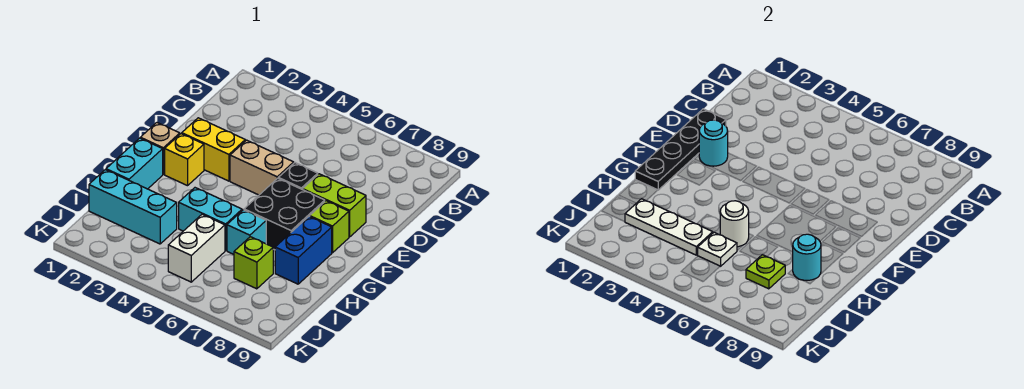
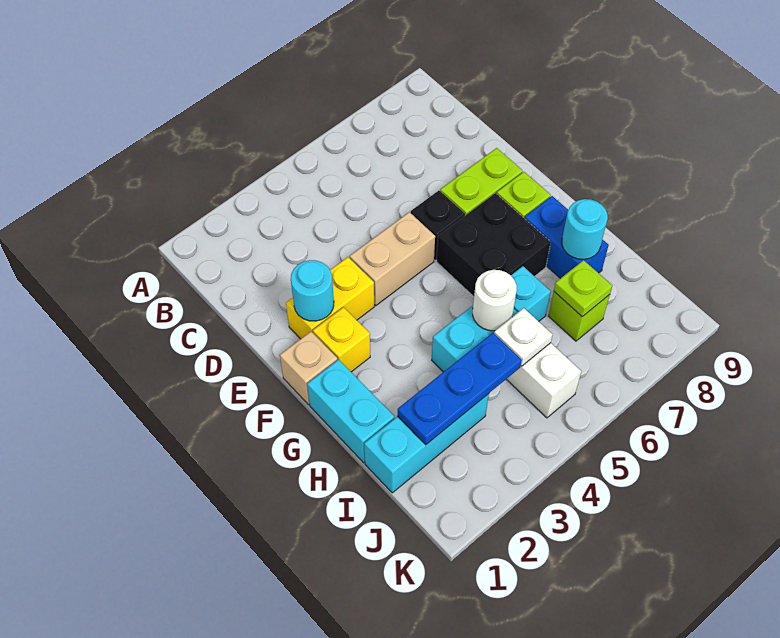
black 1x4 plate [635,109,726,190] -> none
white 1x3 plate [625,199,713,255] -> blue 1x3 plate [398,333,522,445]

